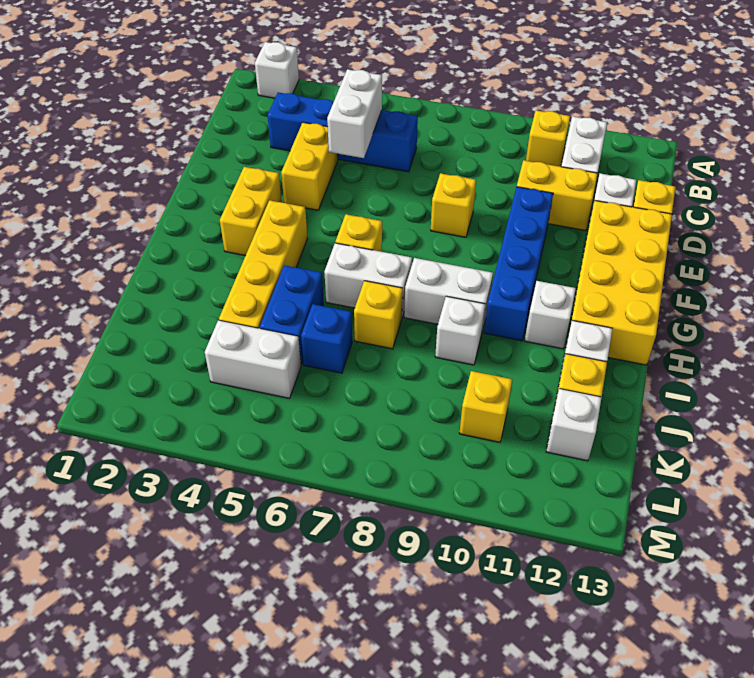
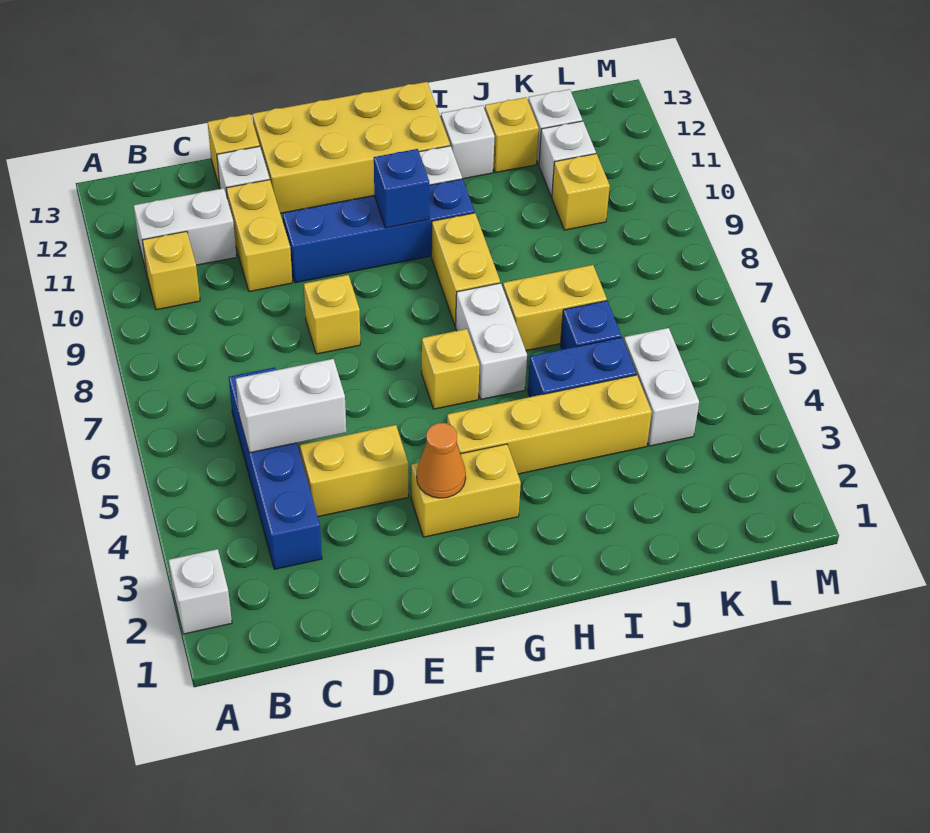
none -> orange 1x1 cone [417,423,466,498]
none -> blue 1x1 brick [374,149,429,228]
white 1x2 brick [404,258,493,331] -> yellow 1x2 brick [431,213,500,326]
yellow 1x1 brick [354,281,403,349] -> yellow 1x2 brick [503,265,607,351]
white 1x1 brick [435,296,485,365] -> white 1x1 brick moved to [539,121,596,197]

